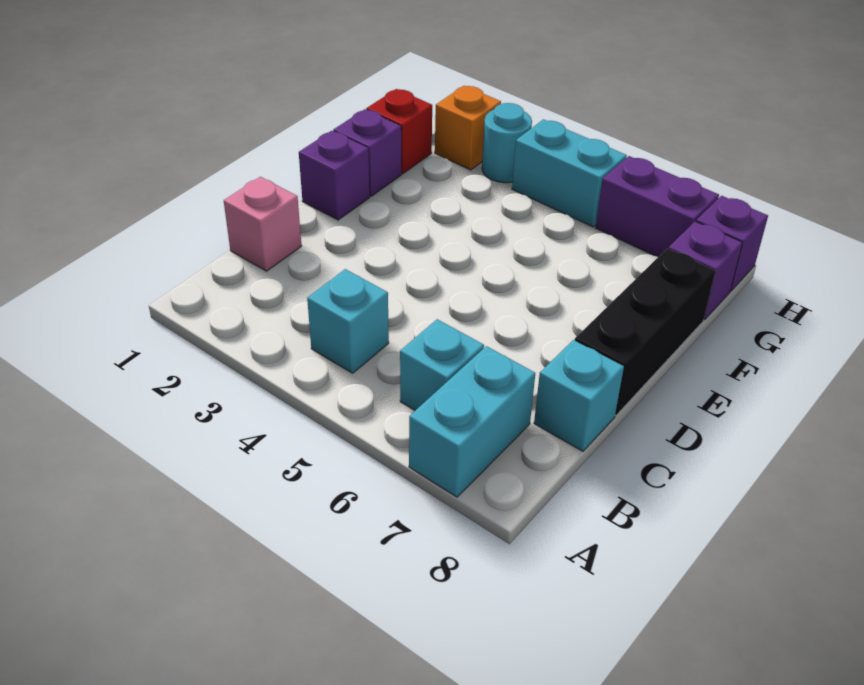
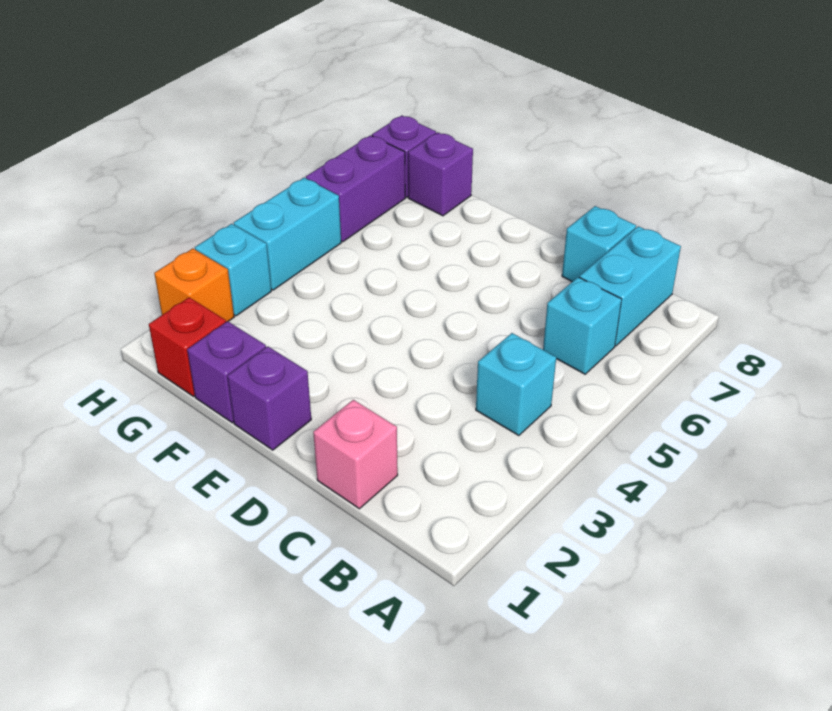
cyan 1x2 brick [409,346,535,497] -> cyan 1x2 brick turned to [579,226,681,346]
black 1x3 brick [575,248,715,415] -> none
cyan 1x1 round brick [482,103,532,183] -> cyan 1x1 brick [195,224,271,316]

